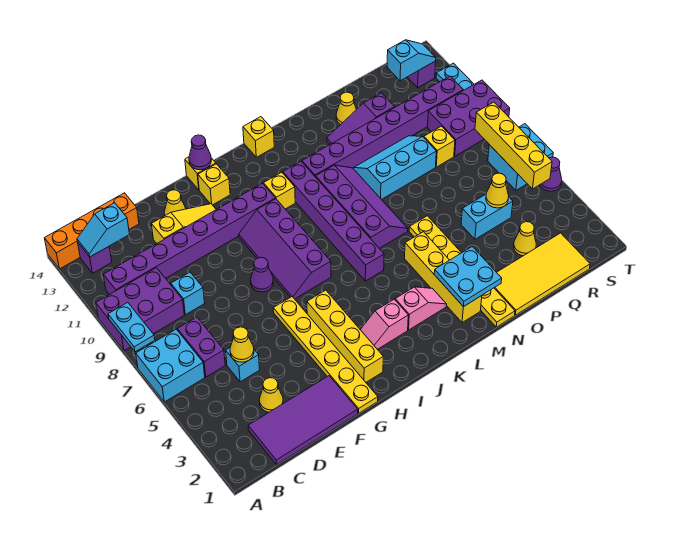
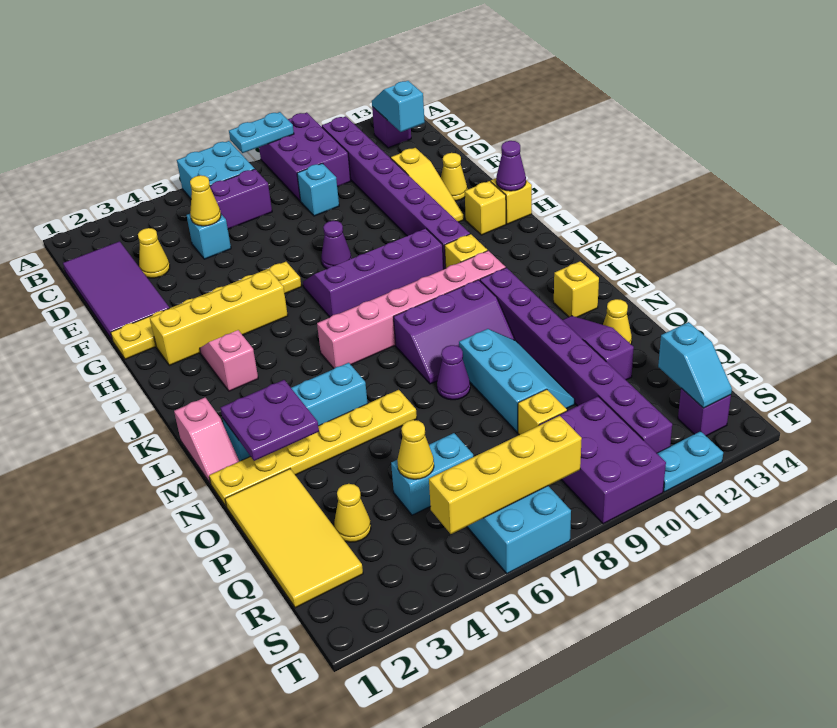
orange 1x4 brick [45,193,139,269] -> none
pink 1x2 slope [395,287,447,330] -> pink 1x2 slope moved to [174,398,239,484]
purple 1x6 brick [283,161,384,281] -> pink 1x6 brick [317,251,506,368]
yellow 1x1 brick [243,117,274,157] -> yellow 1x1 brick moved to [554,261,599,317]
purple 2x4 slope [316,165,408,248] -> purple 2x3 slope [394,280,515,384]
yellow 1x4 brick [405,232,482,323] -> cyan 1x4 brick [223,363,368,461]
cyan 2x2 plate [434,247,502,307] -> purple 2x2 plate [220,380,319,461]
cyan 1x2 brick [461,194,513,239] -> cyan 1x2 brick turned to [391,433,473,515]
purple 1x1 cone [540,157,562,191] -> purple 1x1 cone moved to [437,345,470,400]

